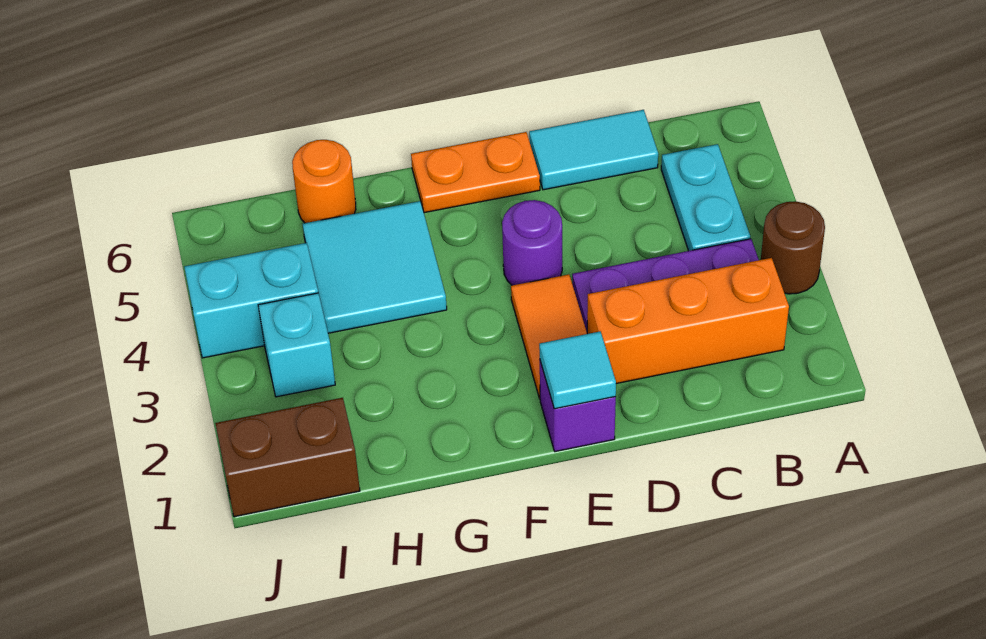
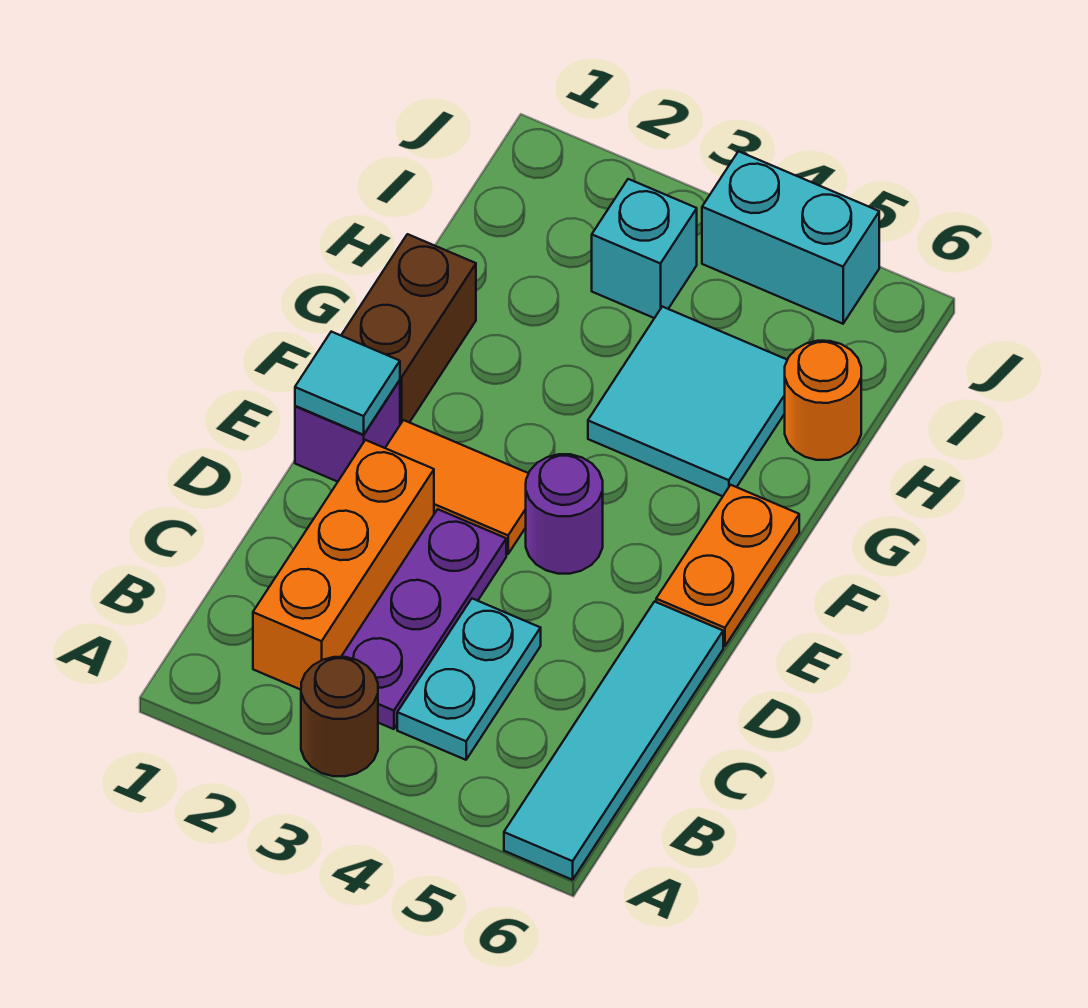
cyan 1x2 plate [661,144,750,251] -> cyan 1x2 plate turned to [397,599,541,760]
cyan 1x2 tile [529,110,658,190] -> cyan 1x4 tile [504,602,723,880]
brown 1x2 brick [215,398,360,517] -> brown 1x2 brick moved to [341,234,476,424]
cyan 1x2 brick [184,243,318,358] -> cyan 1x2 brick turned to [702,151,879,324]

